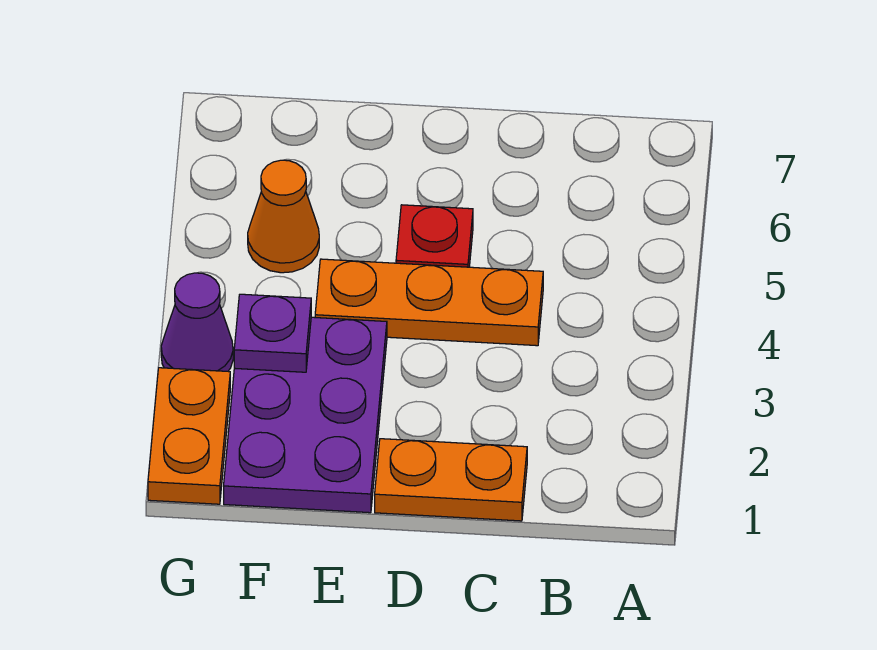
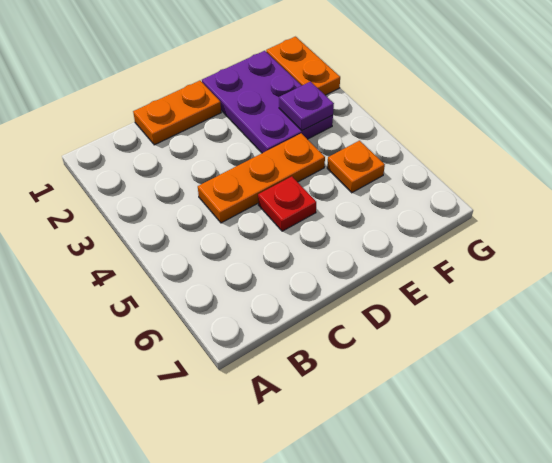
orange 1x1 cone [248,160,319,273] -> orange 1x1 plate [327,141,385,193]
purple 1x1 cone [161,273,233,371] -> none

